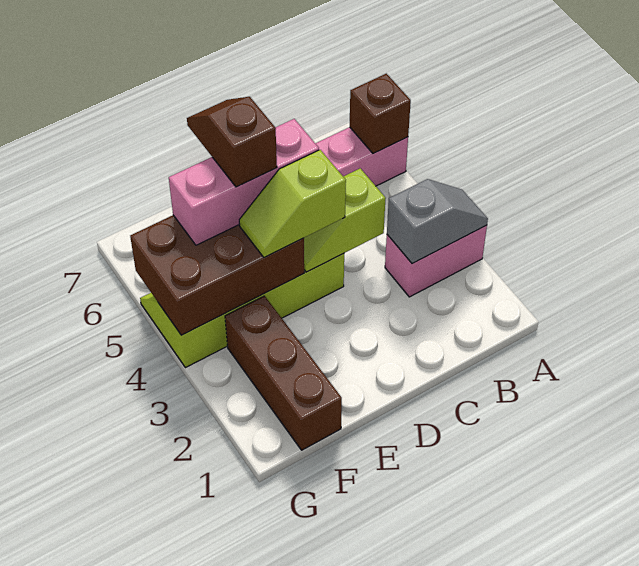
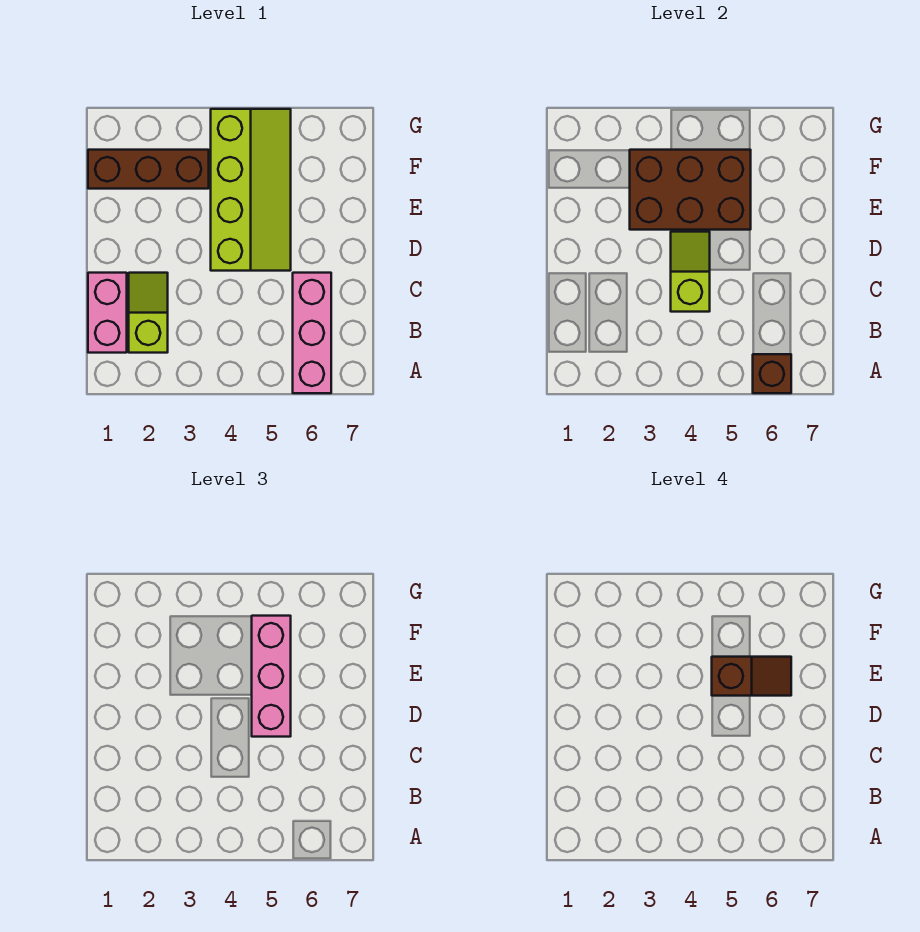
pink 1x2 brick [385,225,487,297] -> pink 1x2 brick moved to [88,273,127,353]
grey 1x2 slope [387,179,488,264] -> none
lime 1x2 slope [239,150,346,258] -> lime 1x2 slope moved to [129,273,168,353]
brown 2x3 brick [130,215,304,335] -> brown 2x3 brick turned to [630,150,751,230]

